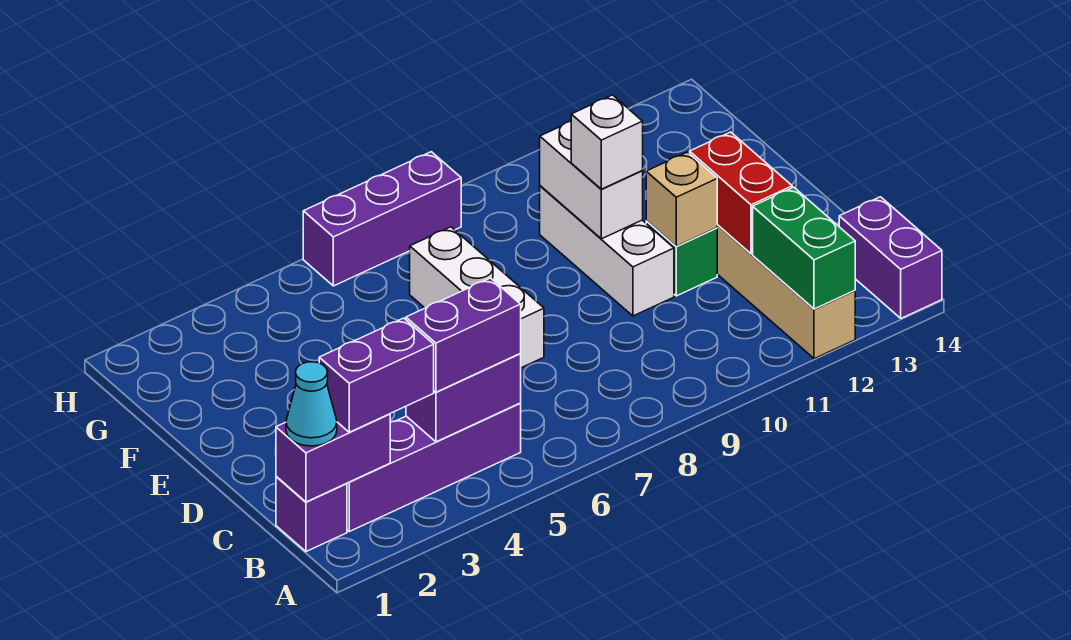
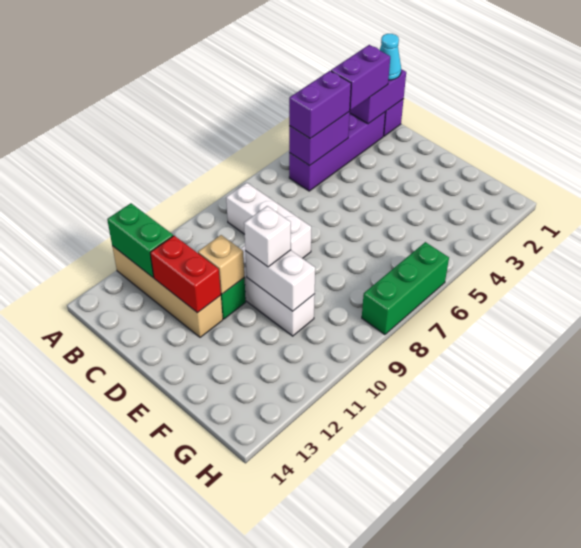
purple 1x2 brick [839,197,942,318] -> none
white 1x3 brick [410,227,544,368] -> white 1x3 brick moved to [226,183,311,258]
purple 1x3 brick [303,152,461,286] -> green 1x3 brick [362,242,449,335]

